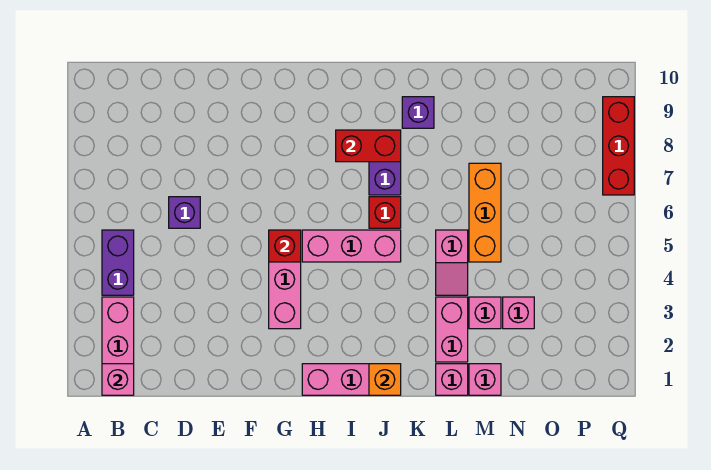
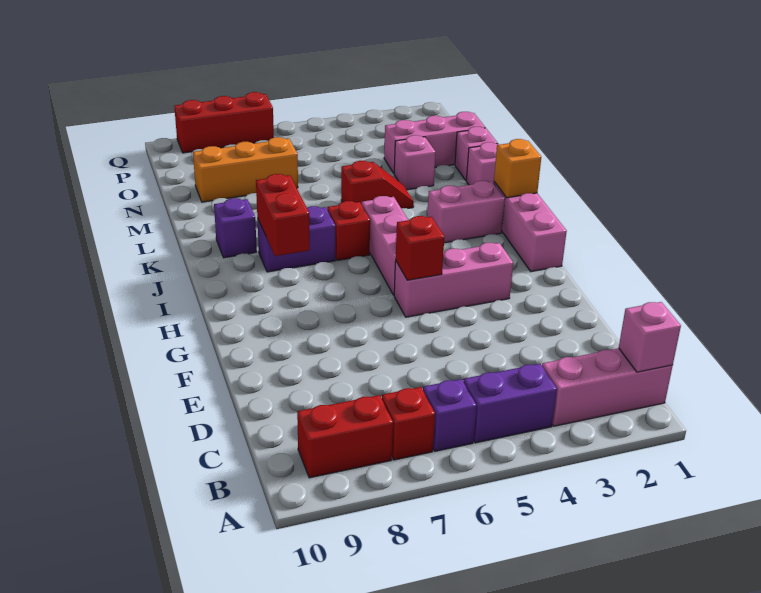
none -> red 1x1 brick [382,387,435,460]
none -> red 1x2 brick [297,395,393,478]
purple 1x1 brick [169,197,200,228] -> purple 1x1 brick moved to [423,379,477,451]
pink 1x2 brick [436,297,468,362] -> pink 1x2 brick moved to [427,181,505,243]
pink 1x2 slope [436,230,468,295] -> red 1x2 slope [341,161,414,209]
orange 1x3 brick [469,163,501,262] -> orange 1x3 brick moved to [193,137,298,202]
pink 1x1 brick [503,297,534,329] -> pink 1x3 brick [384,112,485,173]

